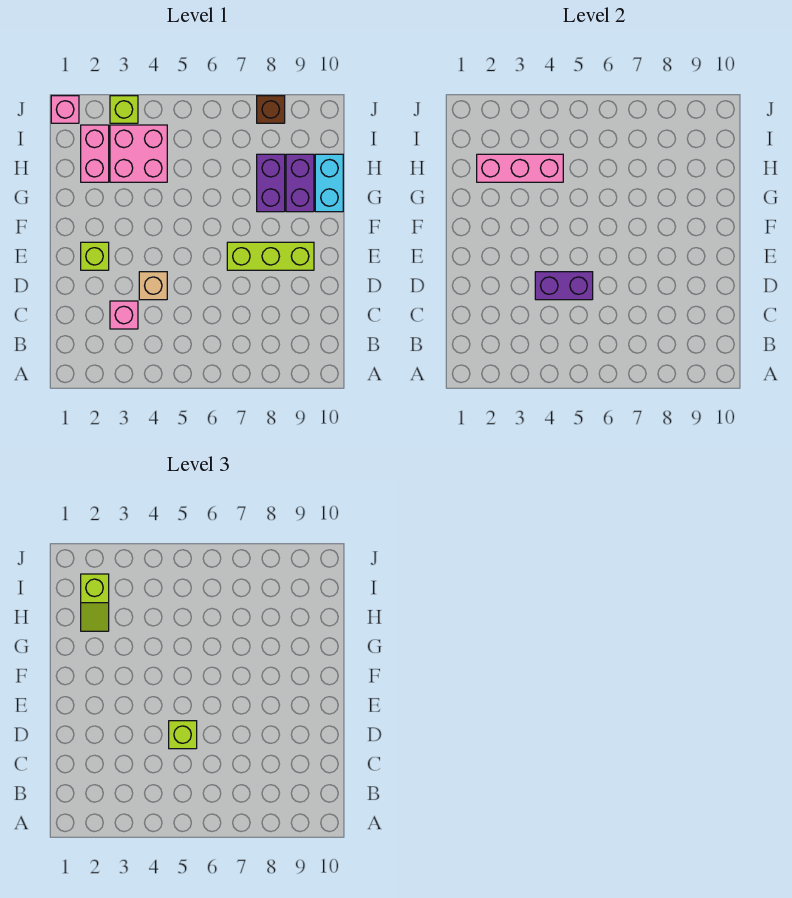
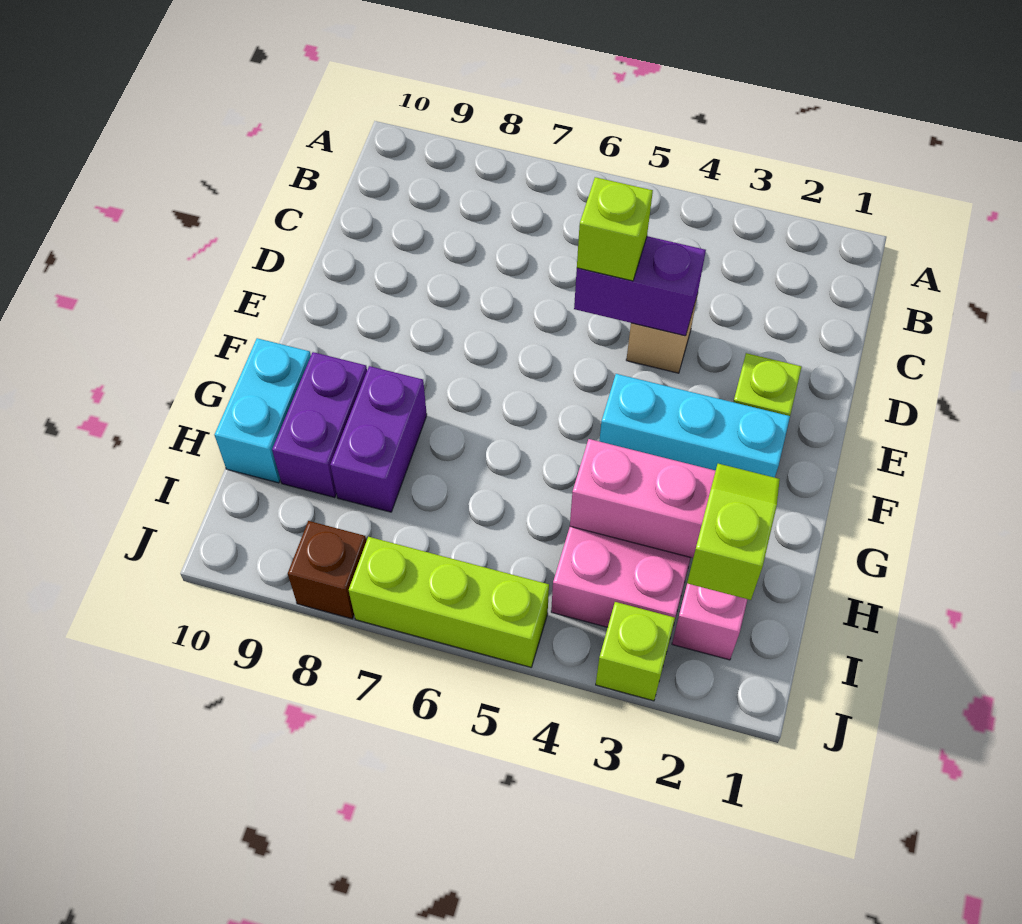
pink 1x1 brick [110,301,138,329] -> none
lime 1x3 brick [227,242,314,270] -> lime 1x3 brick moved to [349,537,549,667]
none -> cyan 1x3 brick [599,374,790,478]
pink 1x1 brick [51,96,79,123] -> none

